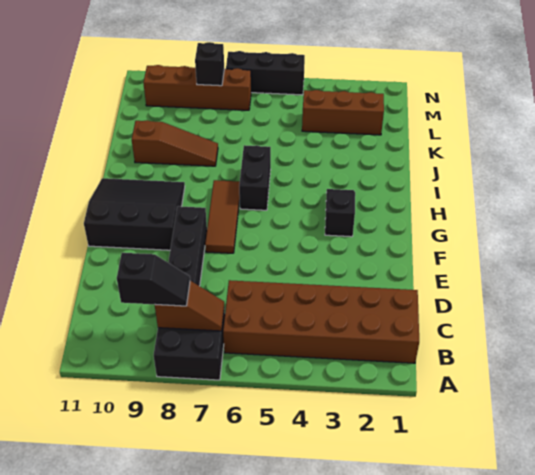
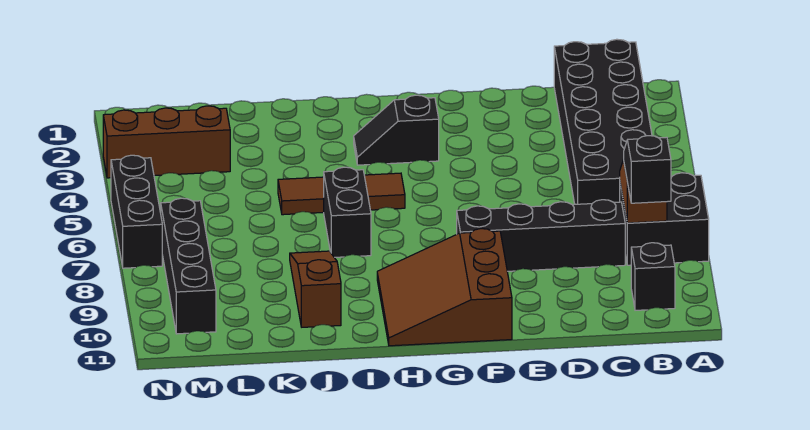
brown 2x6 brick [223,280,419,363] -> black 2x6 brick [554,39,652,204]
brown 1x3 tile [205,180,240,253] -> brown 1x3 tile moved to [278,173,405,215]
black 3x3 slope [84,178,185,250] -> brown 3x3 slope [377,229,512,346]
black 1x2 brick [239,145,271,210] -> black 1x2 brick turned to [324,167,371,257]
brown 1x3 brick [302,90,384,135] -> brown 1x3 brick turned to [103,106,230,178]
brown 1x4 brick [143,65,251,110] -> black 1x4 brick [161,198,216,334]
black 1x1 brick [195,42,224,86] -> black 1x1 brick moved to [631,243,675,310]

